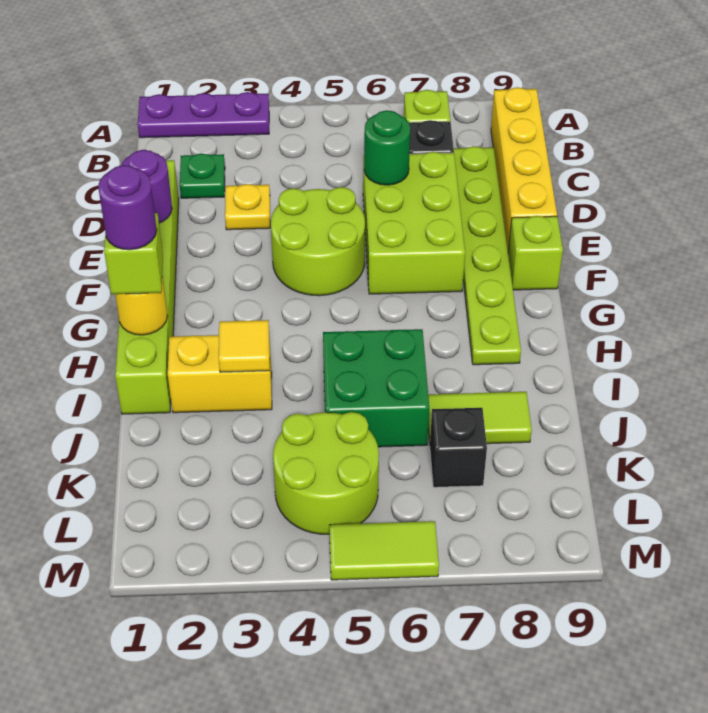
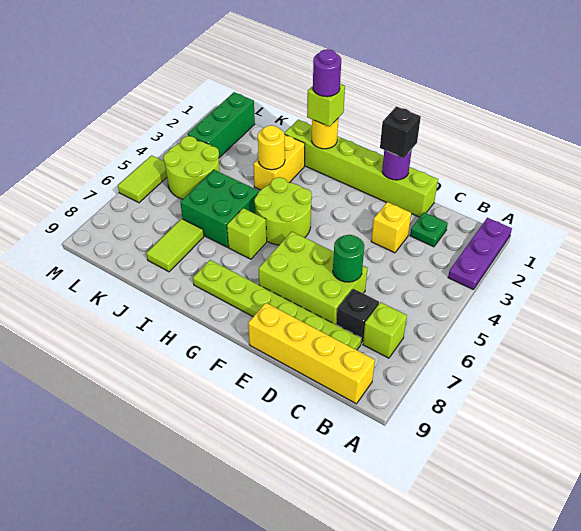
yellow 1x1 plate [225,184,270,230] -> yellow 1x1 brick [371,202,411,253]
lime 2x2 round brick [271,187,365,296] -> lime 2x2 round brick moved to [254,177,312,245]
lime 1x1 brick [508,216,563,290] -> lime 1x1 brick moved to [227,208,267,259]
yellow 1x1 tile [219,320,270,372] -> yellow 1x1 round brick [258,125,285,170]
black 1x1 brick [430,408,487,487] -> black 1x1 brick moved to [380,106,421,158]
none -> green 1x3 brick [188,92,255,158]

